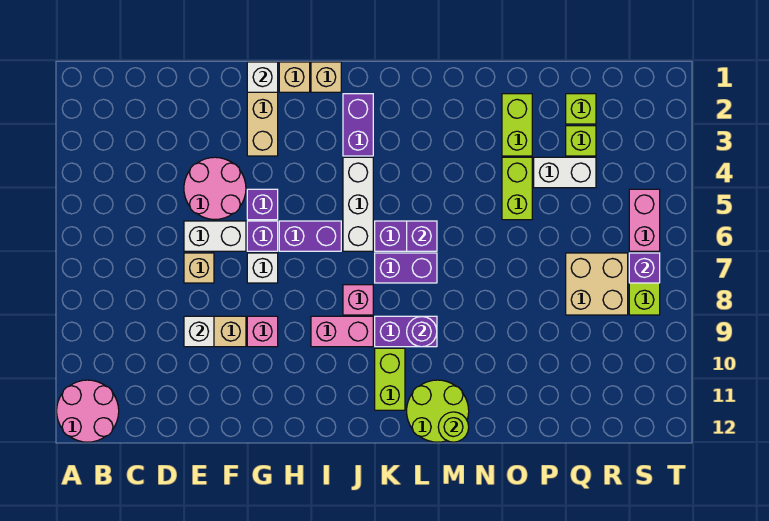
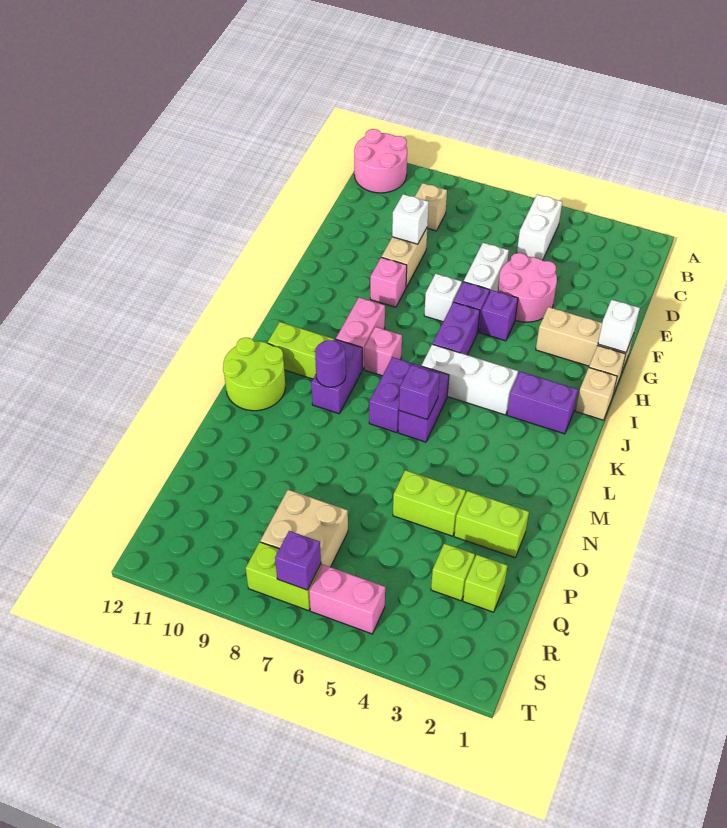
tan 1x1 brick [184,253,214,283] -> tan 1x1 brick moved to [415,183,447,231]
lime 1x1 round brick [438,412,469,442] -> none
white 1x2 brick [534,157,596,188] -> white 1x2 brick moved to [517,195,562,260]

